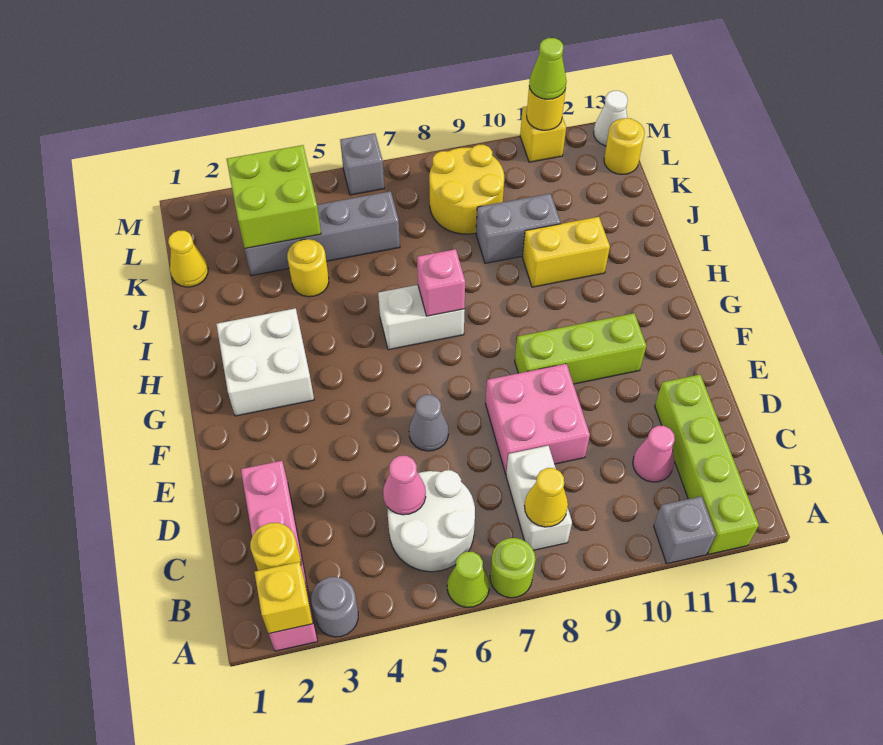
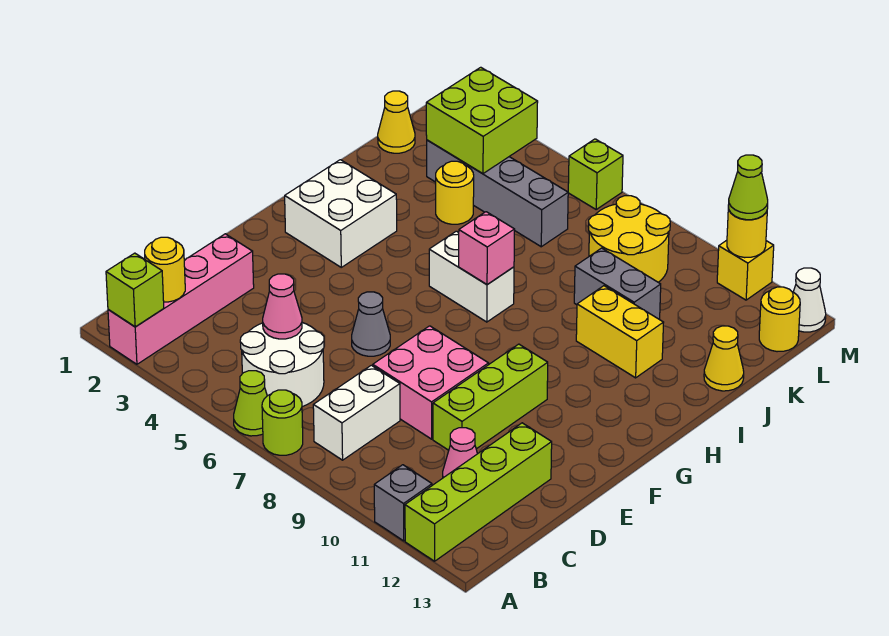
yellow 1x1 brick [254,562,313,634] -> lime 1x1 brick [106,253,164,327]
grey 1x1 round brick [311,577,358,637] -> none
yellow 1x1 cone [524,468,568,527] -> yellow 1x1 cone moved to [704,326,744,391]
lime 1x3 brick [515,313,646,384] -> lime 1x3 brick turned to [433,344,548,450]
grey 1x1 brick [340,133,384,195] -> lime 1x1 brick [568,139,623,209]

